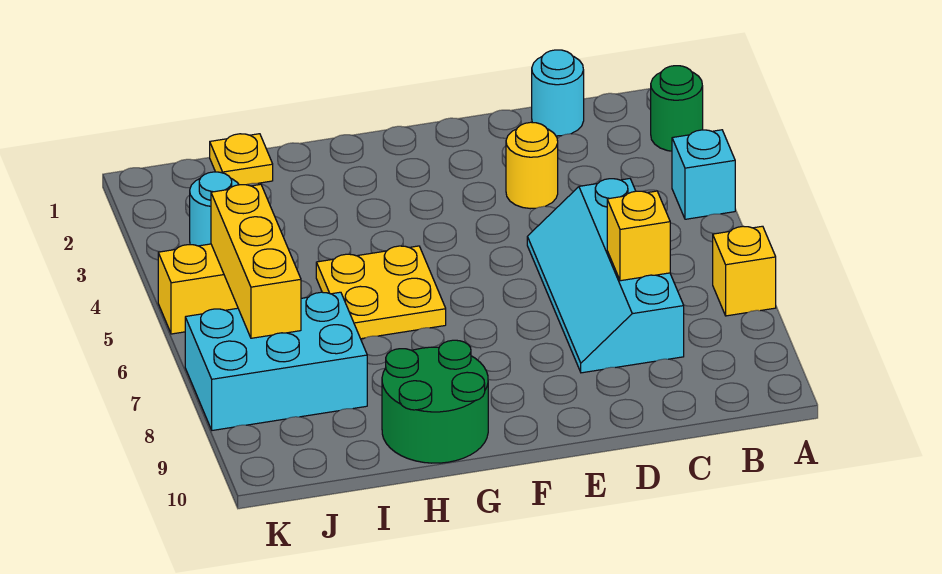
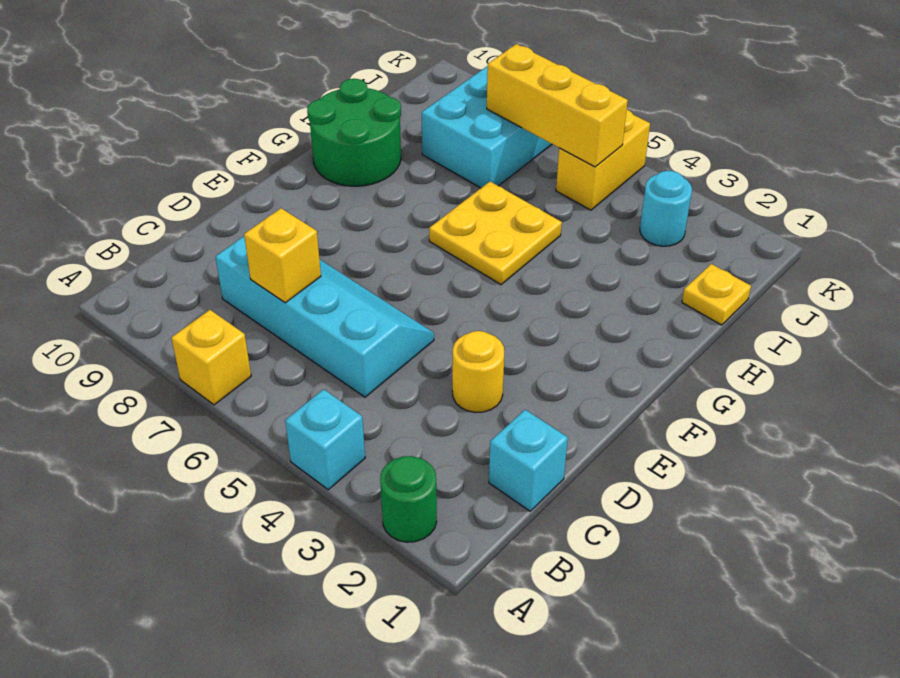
cyan 1x1 round brick [532,50,584,136] -> cyan 1x1 brick [489,410,568,511]

